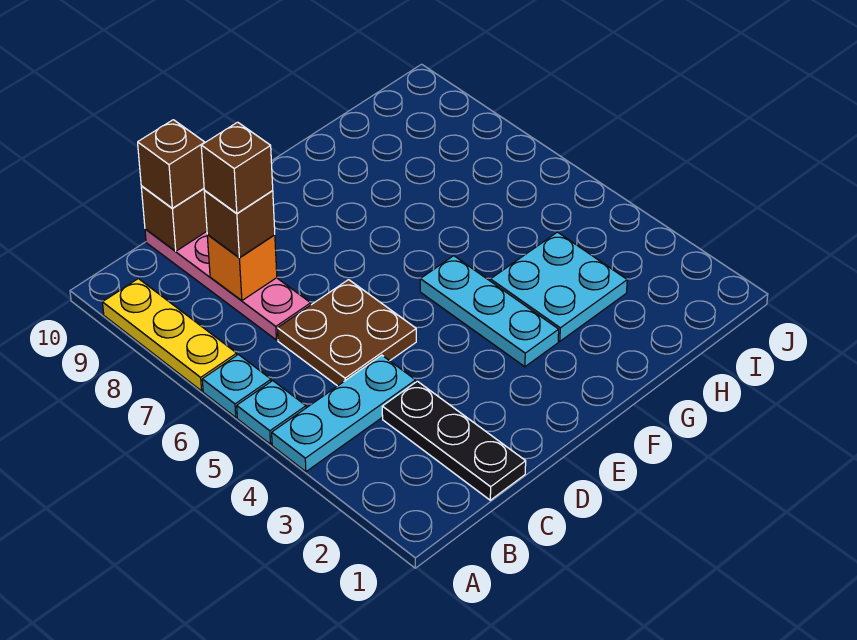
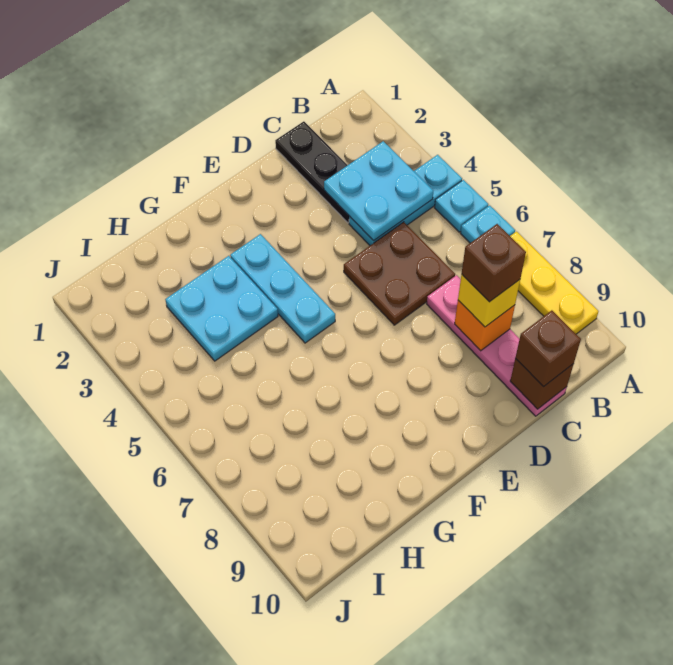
none -> cyan 2x2 plate [324,141,433,241]
brown 1x1 brick [204,191,275,258] -> yellow 1x1 brick [458,274,520,327]

